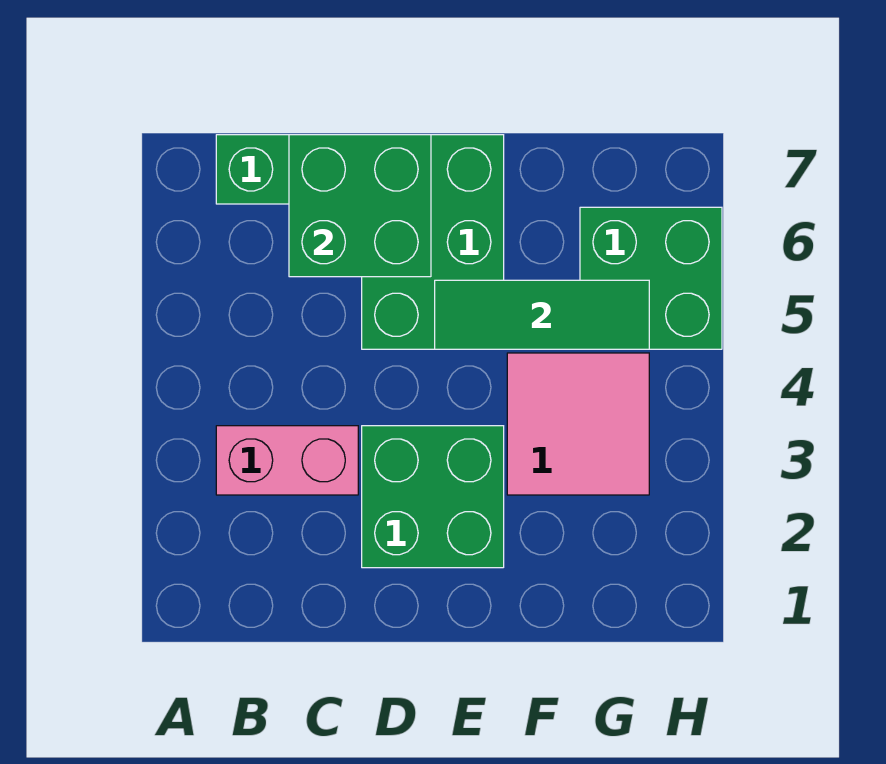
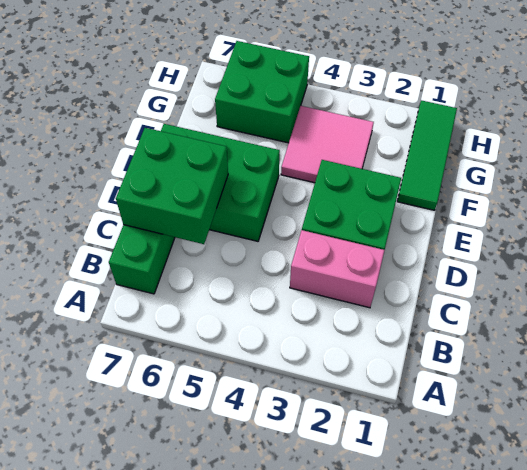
pink 1x2 brick [216,426,358,495] -> pink 1x2 brick turned to [290,230,384,308]
green 1x3 tile [435,280,649,349] -> green 1x3 tile moved to [397,100,457,210]

